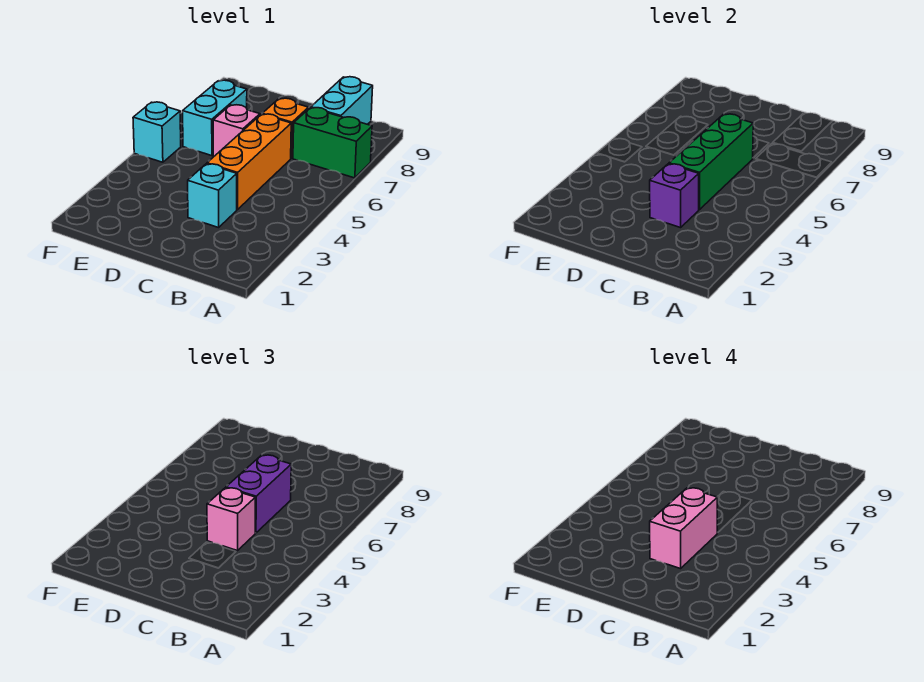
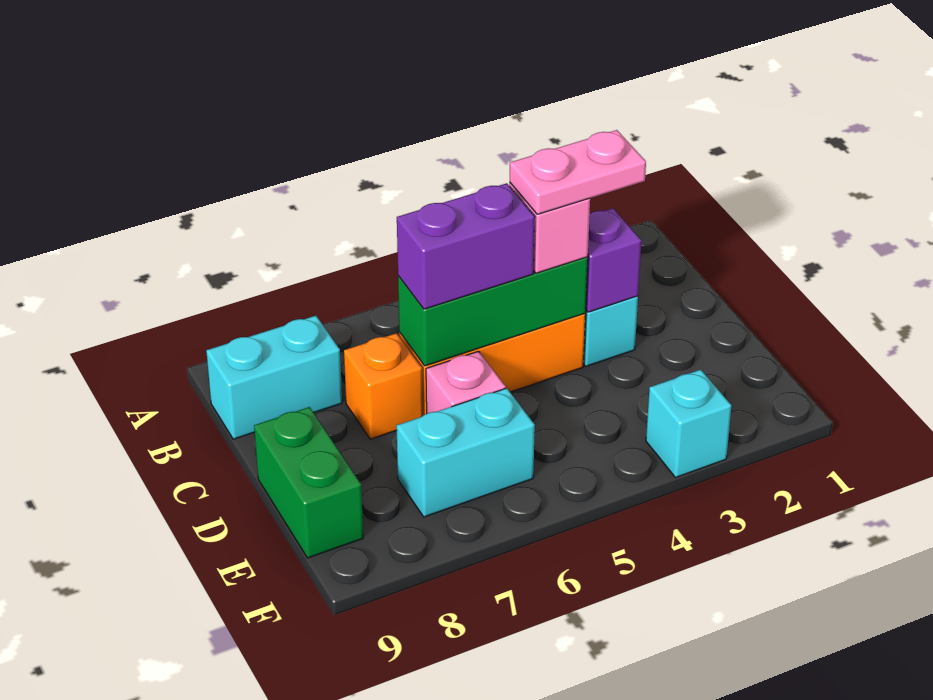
green 1x2 brick [293,108,372,178] -> green 1x2 brick moved to [254,407,363,558]
pink 1x2 brick [650,488,718,569] -> pink 1x2 plate [510,130,646,214]
cyan 1x1 brick [133,102,181,162] -> cyan 1x1 brick moved to [646,370,732,478]

